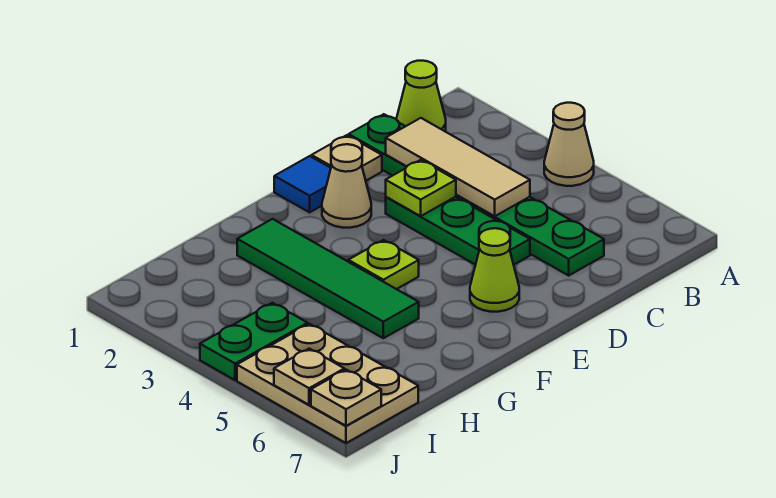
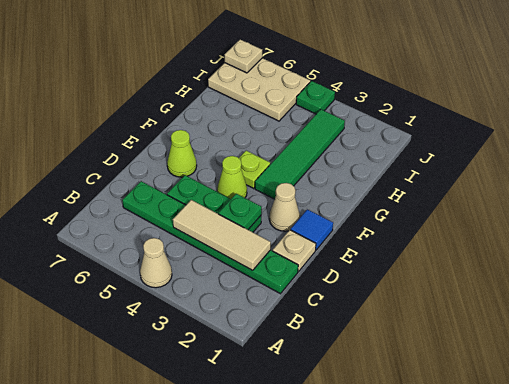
lime 1x1 cone [396,61,446,132] -> lime 1x1 cone moved to [217,156,247,199]
lime 1x1 plate [386,160,456,216] -> green 1x1 plate [219,194,262,230]
green 1x4 tile [237,219,419,338] -> green 1x4 tile turned to [255,109,345,199]
green 1x2 plate [200,303,308,380] -> green 1x1 plate [296,81,335,114]
tan 1x1 plate [274,349,344,405] -> none

